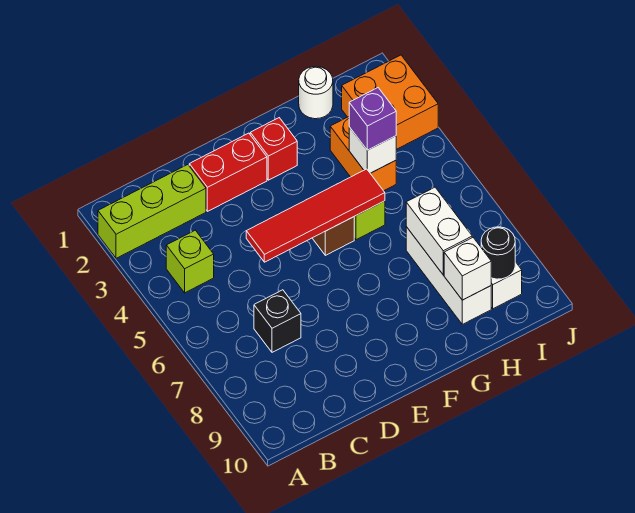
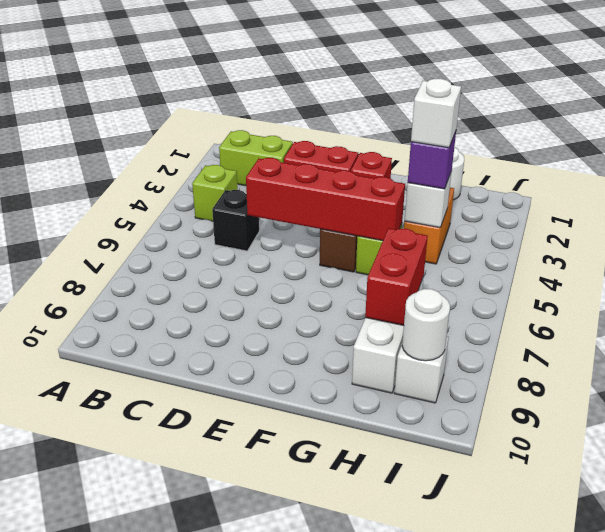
lime 1x3 brick [98,165,206,258] -> lime 1x2 brick [219,130,293,186]
black 1x1 brick [254,290,301,352] -> black 1x1 brick moved to [212,190,259,251]
red 1x4 tile [246,169,385,262] -> red 1x4 brick [246,158,405,241]
white 1x2 brick [406,187,472,275] -> red 1x2 brick [365,228,428,326]
white 1x1 brick [444,237,491,300] -> white 1x1 brick moved to [411,79,461,148]
orange 2x2 brick [342,55,438,149] -> none
black 1x1 round brick [481,227,515,279] -> white 1x1 round brick [402,289,450,361]

